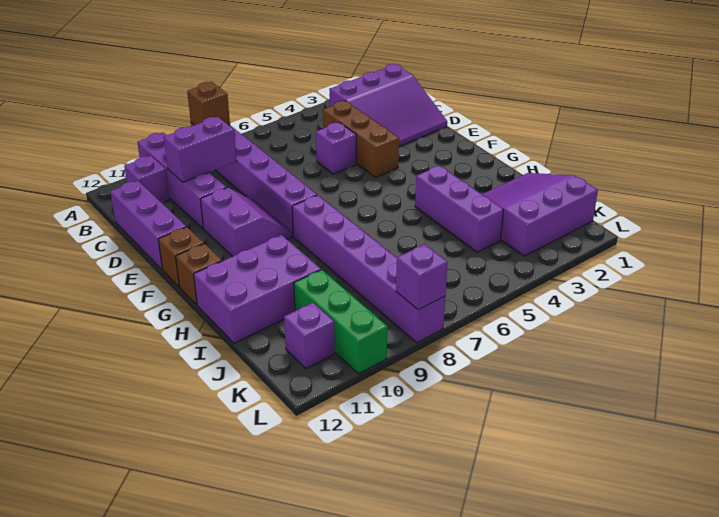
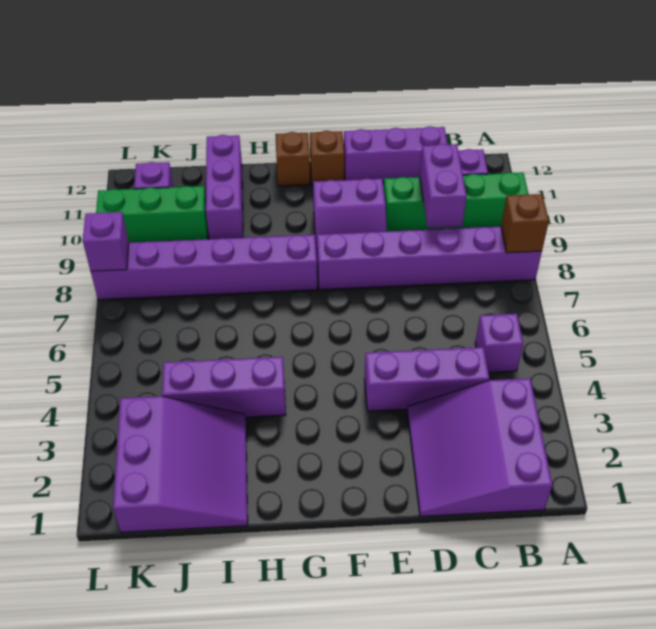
purple 1x4 brick [137,132,226,229] -> green 1x4 brick [384,173,528,231]
brown 1x3 brick [323,101,399,177] -> purple 1x3 brick [364,347,489,411]
purple 1x1 brick [316,123,356,174] -> purple 1x1 brick moved to [475,314,523,372]
purple 2x3 brick [194,235,321,343] -> purple 1x3 brick [206,135,243,239]

